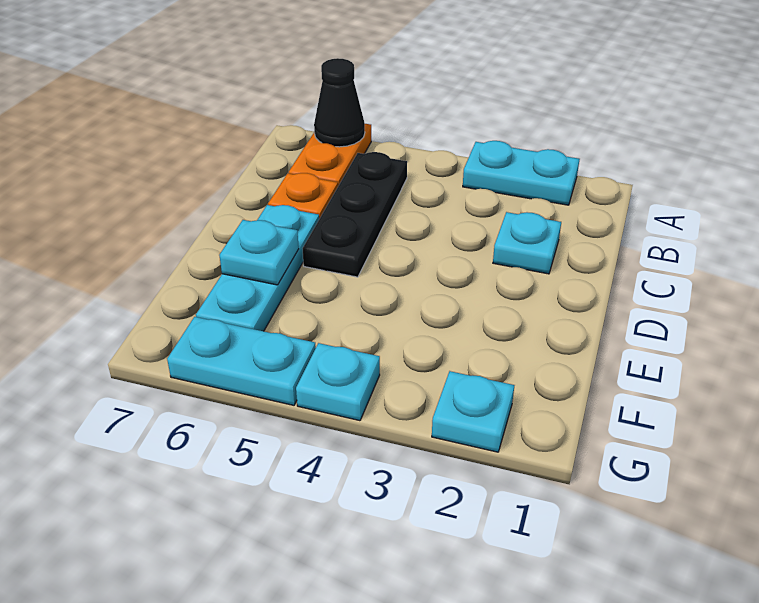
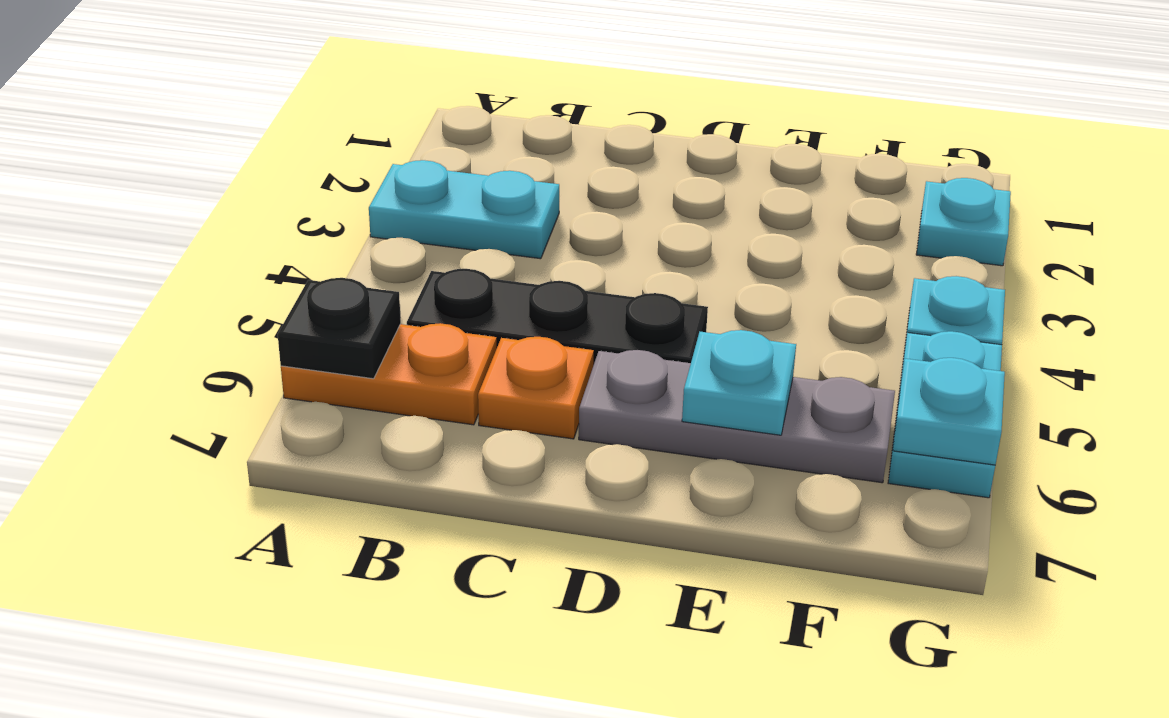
cyan 1x2 plate [463,141,580,205] -> cyan 1x2 plate turned to [369,160,559,259]
black 1x1 cone [314,58,365,147] -> black 1x1 plate [278,278,401,379]
cyan 1x1 plate [493,212,561,274] -> cyan 1x1 plate moved to [893,358,1005,465]
cyan 1x3 plate [196,205,319,331] -> grey 1x3 plate [579,350,895,483]

